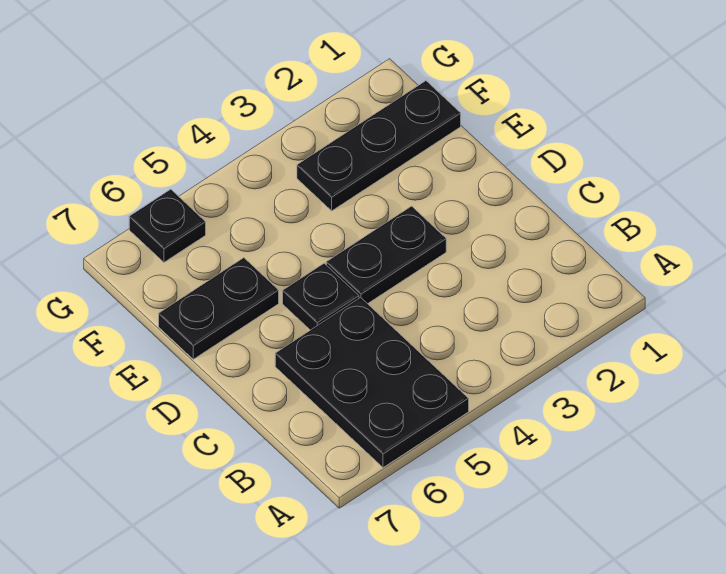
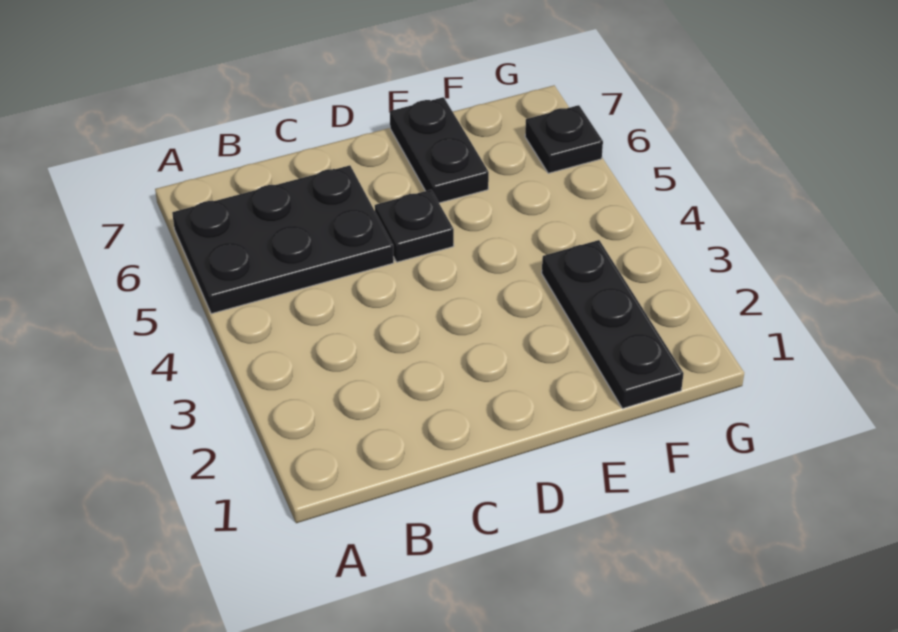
black 1x2 plate [326,206,446,304] -> none

